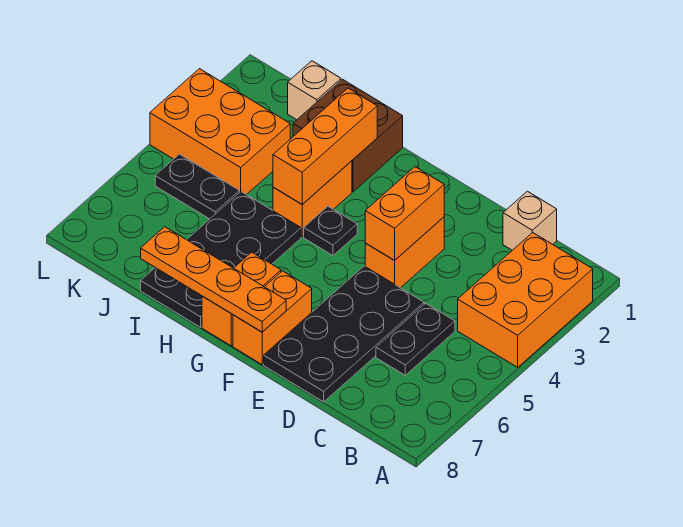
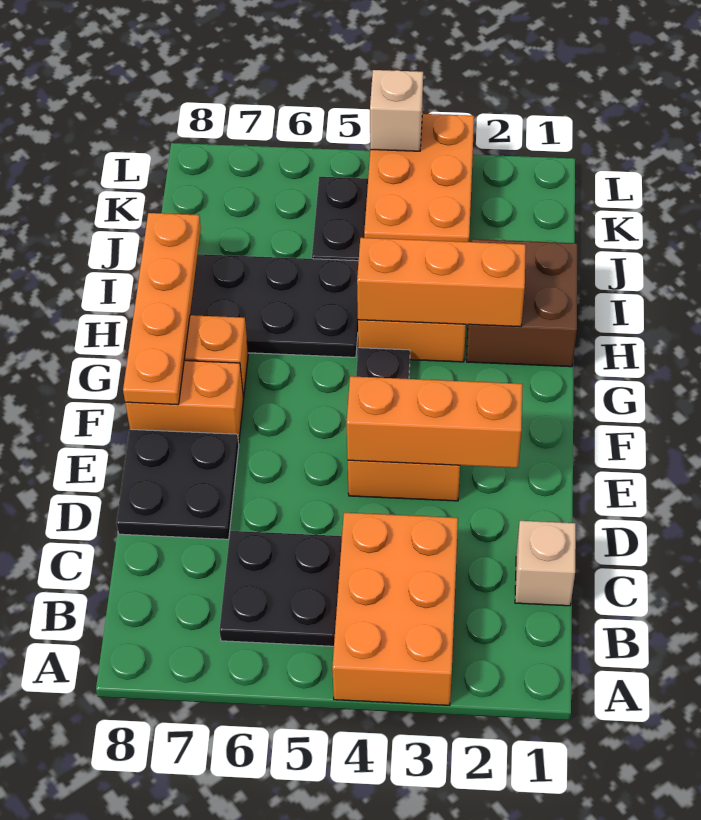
orange 2x3 brick [458,233,593,367] -> orange 2x3 brick turned to [332,513,458,705]
black 1x2 plate [376,303,455,375] -> black 2x2 plate [220,531,342,646]
black 2x4 plate [264,266,424,402] -> black 2x2 plate [116,429,239,539]
orange 1x2 brick [365,167,444,260] -> orange 1x3 brick [346,376,523,468]
tan 1x1 brick [288,61,341,120] -> tan 1x1 brick moved to [370,70,423,151]

